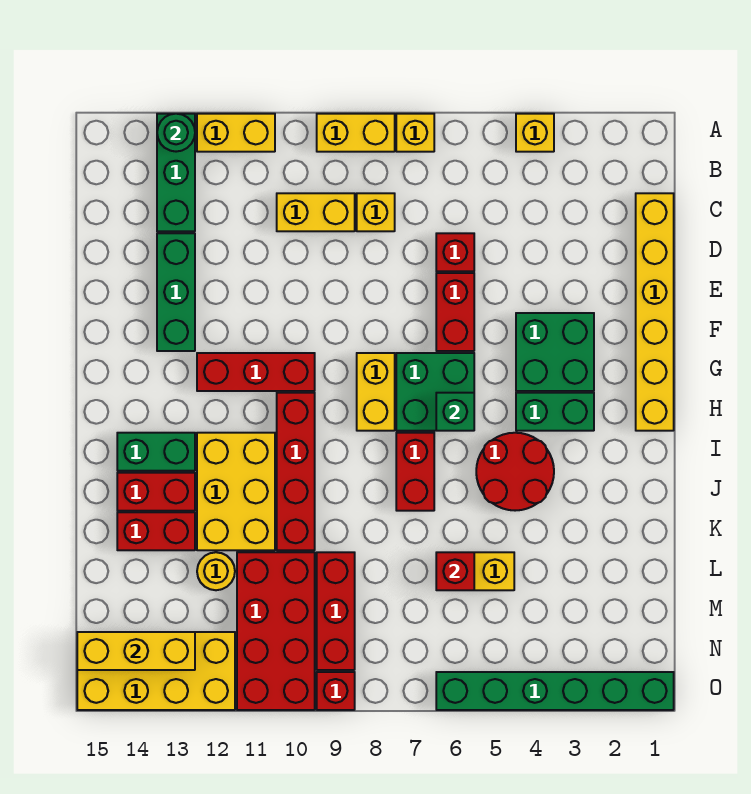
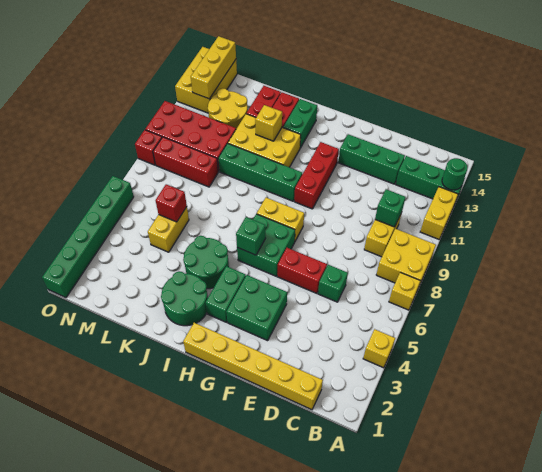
yellow 1x2 brick [317,114,395,152] -> yellow 2x2 brick [376,229,436,288]
yellow 1x1 brick [357,193,395,231] -> yellow 1x1 brick moved to [255,105,282,141]
none -> green 1x1 brick [375,189,406,227]
red 1x1 brick [436,233,474,271] -> green 1x1 brick [318,265,348,302]
red 1x4 brick [277,393,315,550] -> green 1x4 brick [218,143,302,201]
none -> green 2x2 round brick [161,271,208,326]
red 2x2 round brick [476,433,554,511] -> green 2x2 round brick [183,236,229,289]
red 1x2 brick [396,433,434,511] -> none
yellow 1x1 round brick [197,552,235,590] -> yellow 2x2 round brick [208,89,248,129]
yellow 2x4 brick [77,632,235,710] -> yellow 2x3 brick [175,47,237,113]

